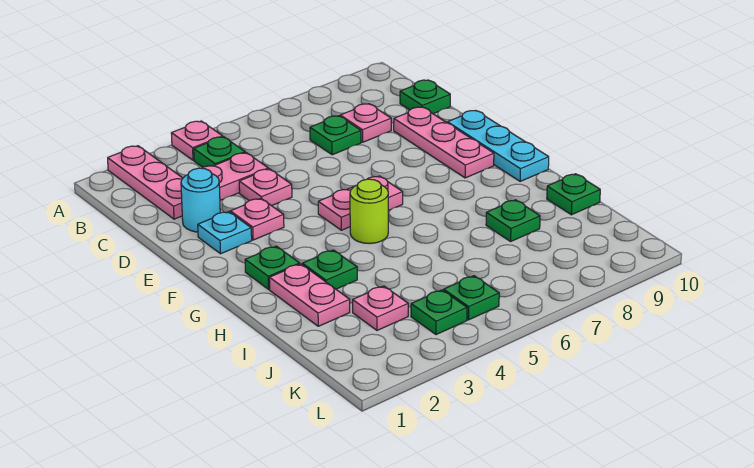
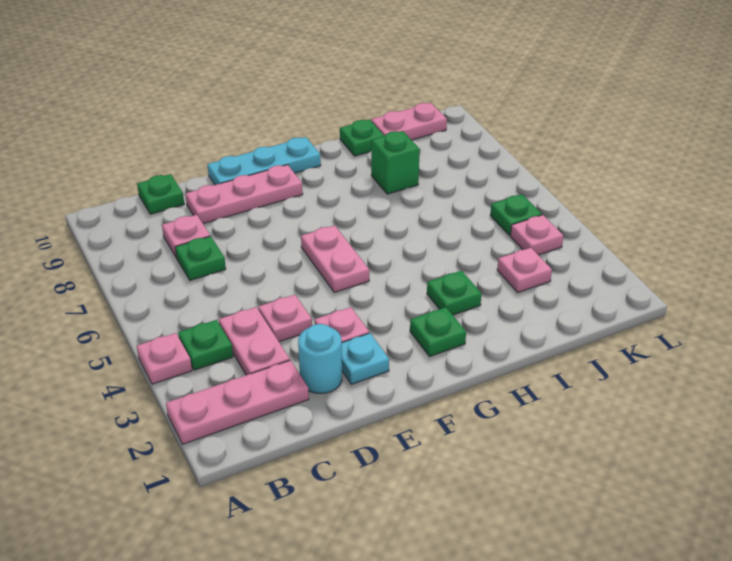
lime 1x1 round brick [350,179,388,244] -> none
pink 1x2 plate [269,264,350,326] -> pink 1x2 plate moved to [371,103,447,140]
green 1x1 plate [486,200,540,241] -> green 1x1 brick [371,131,420,194]
green 1x1 plate [411,290,467,335] -> pink 1x1 plate [510,215,563,255]

